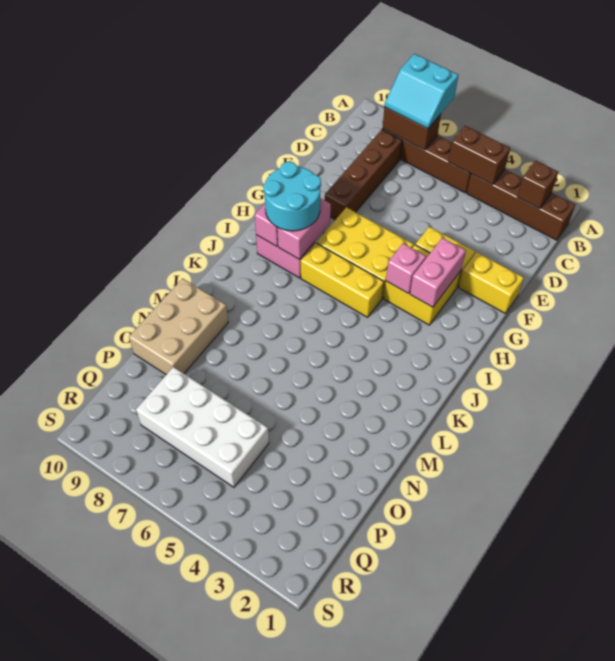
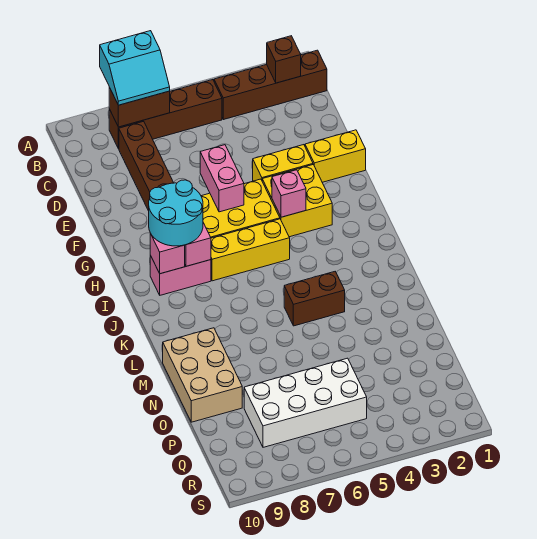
brown 1x2 brick [448,126,510,185] -> brown 1x2 brick moved to [284,272,345,326]
pink 1x2 brick [410,238,466,307] -> pink 1x2 brick moved to [200,145,244,212]

